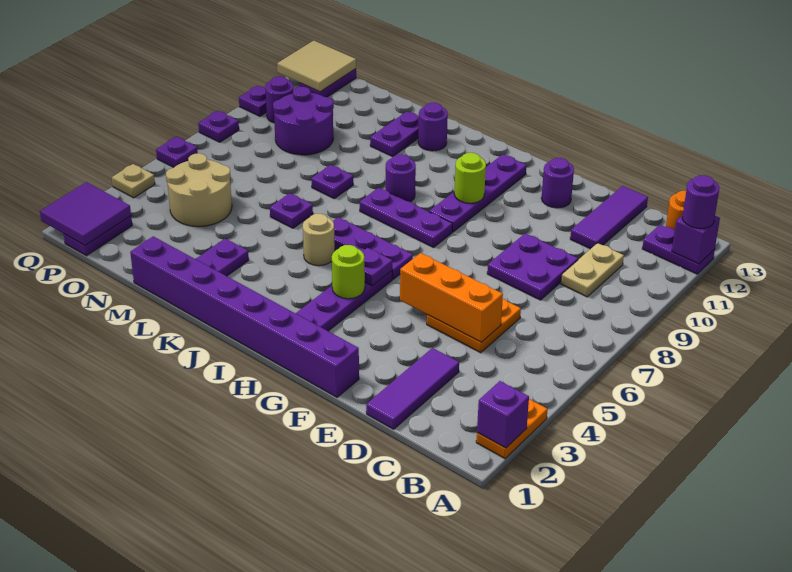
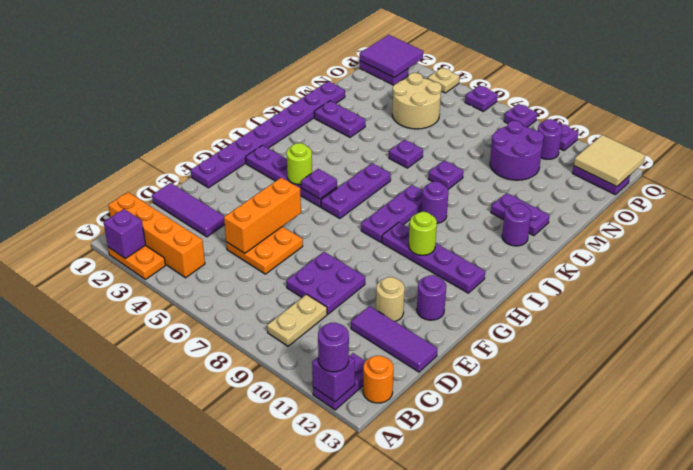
none -> orange 1x4 brick [108,192,205,278]
tan 1x2 plate [561,243,624,297] -> tan 1x2 plate turned to [267,294,327,346]
purple 1x8 brick [130,236,359,397] -> purple 1x8 plate [191,82,345,188]
tan 1x1 round brick [303,214,335,266] -> tan 1x1 round brick moved to [376,277,405,321]

